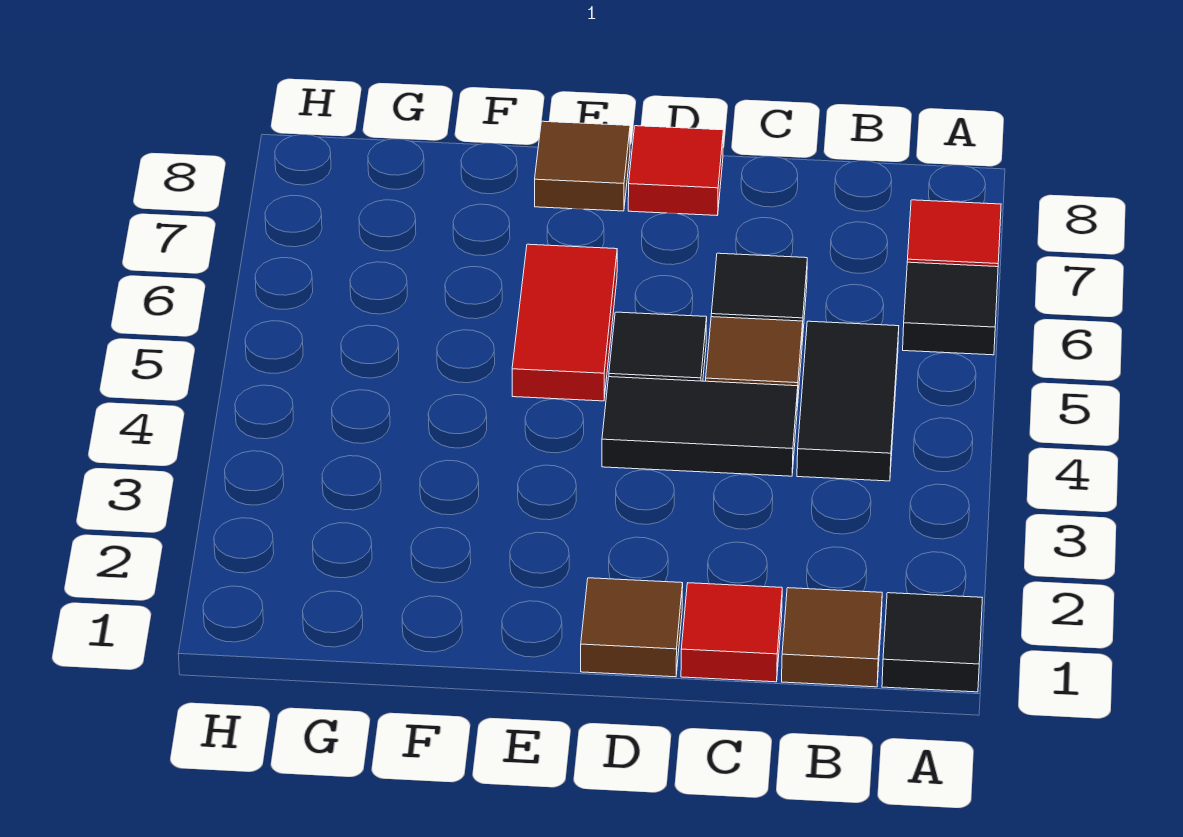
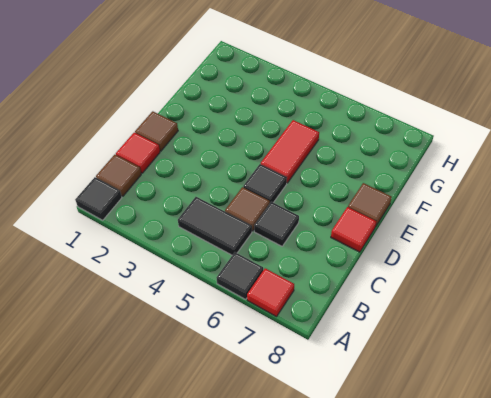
black 1x2 tile [602,377,798,476] -> none
red 1x2 tile [512,244,617,401] -> red 1x2 tile turned to [261,120,319,183]

